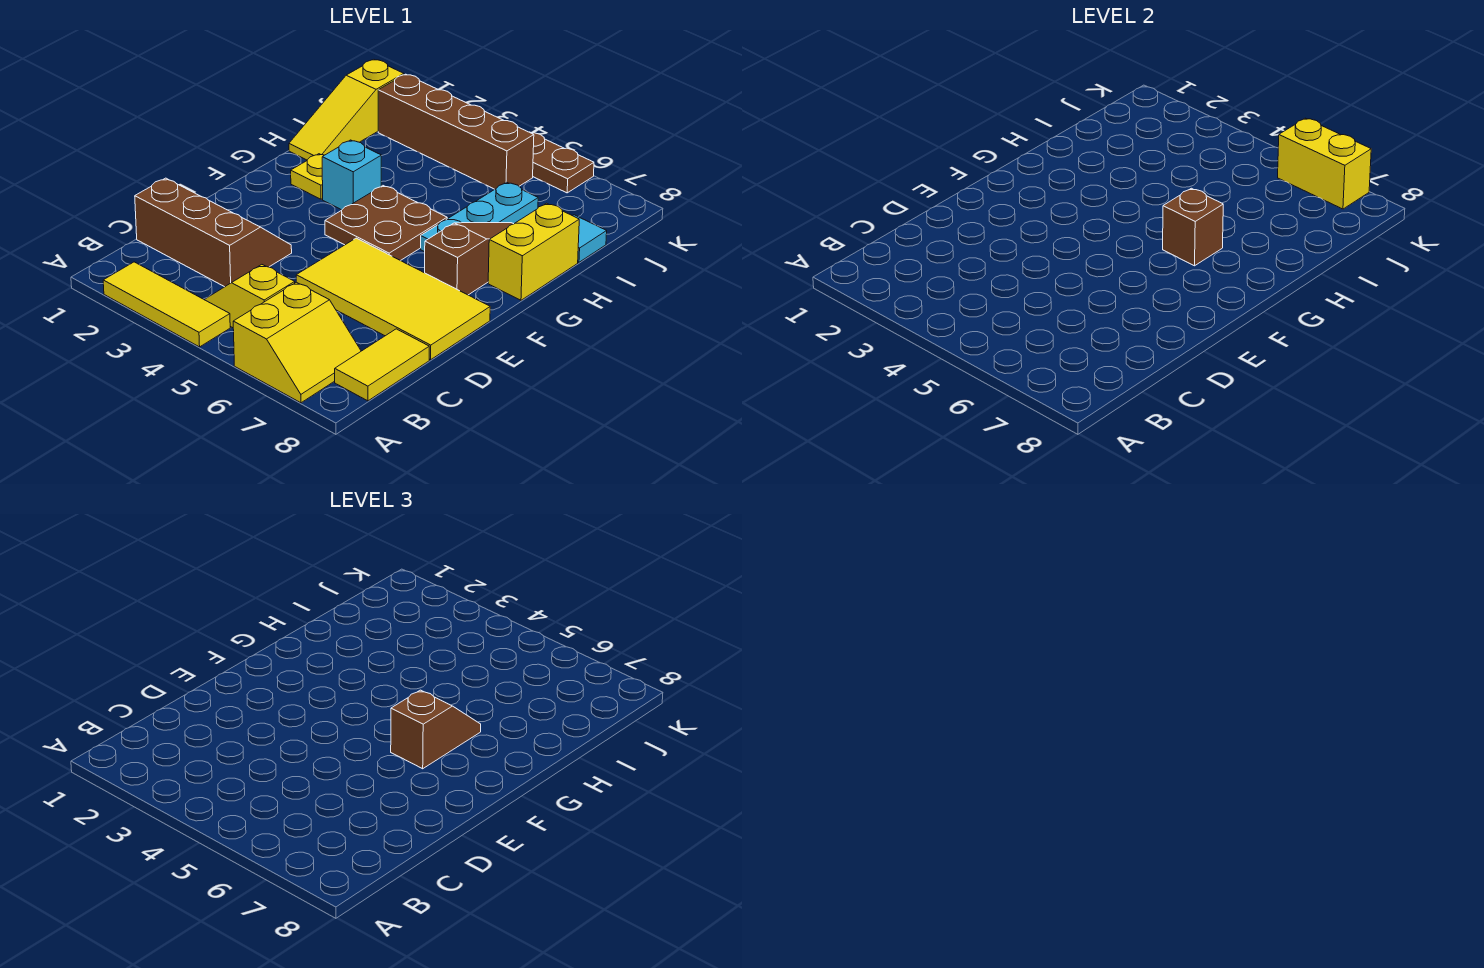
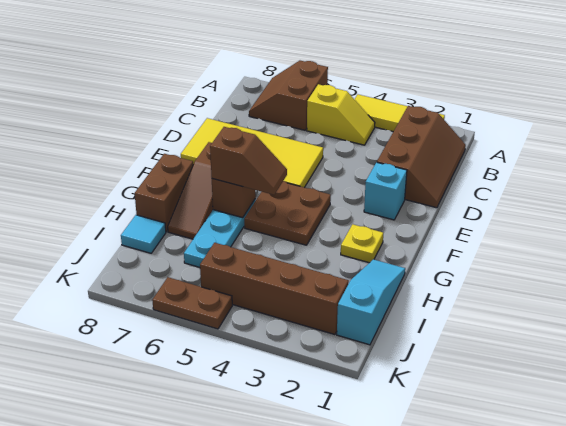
yellow 2x2 slope [233,282,361,403] -> brown 2x2 slope [249,61,328,130]
yellow 1x2 tile [335,329,429,401] -> none
brown 2x3 slope [135,178,292,287] -> brown 2x3 slope turned to [377,106,466,208]
brown 1x2 slope [391,690,481,769] -> brown 1x2 slope turned to [210,127,287,195]
cyan 1x1 brick [322,140,381,210] -> cyan 1x1 brick moved to [364,162,407,220]
yellow 1x2 brick [488,203,579,300] -> brown 1x2 brick [135,154,193,232]
yellow 1x3 slope [289,60,404,160] -> cyan 1x3 slope [337,259,405,345]
yellow 1x2 brick [1278,118,1371,209] -> none

